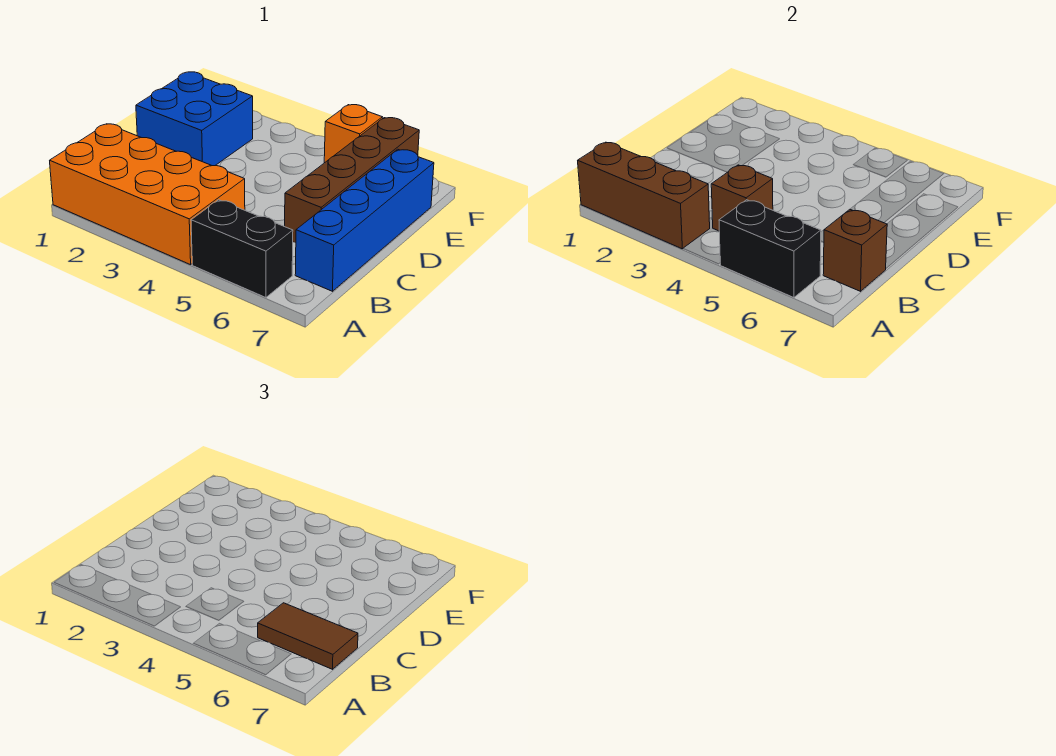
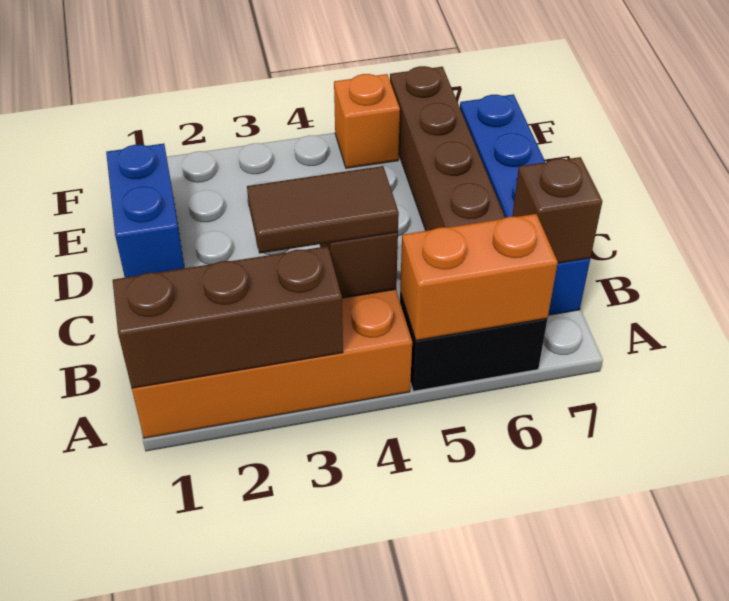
black 1x2 brick [719,200,821,298] -> orange 1x2 brick [400,214,558,340]
brown 1x2 tile [258,603,358,669] -> brown 1x2 tile moved to [247,166,399,254]
blue 2x2 brick [136,72,253,166] -> blue 1x2 brick [106,144,184,278]

